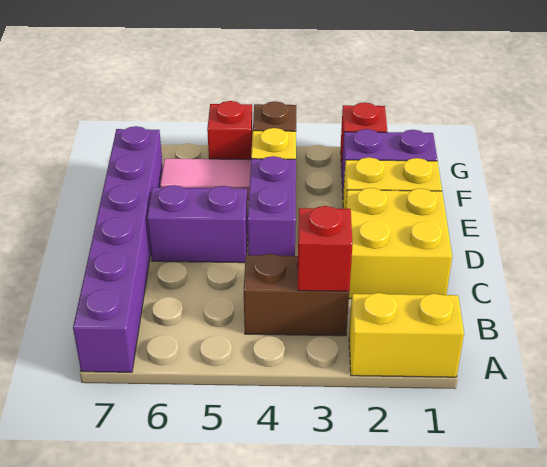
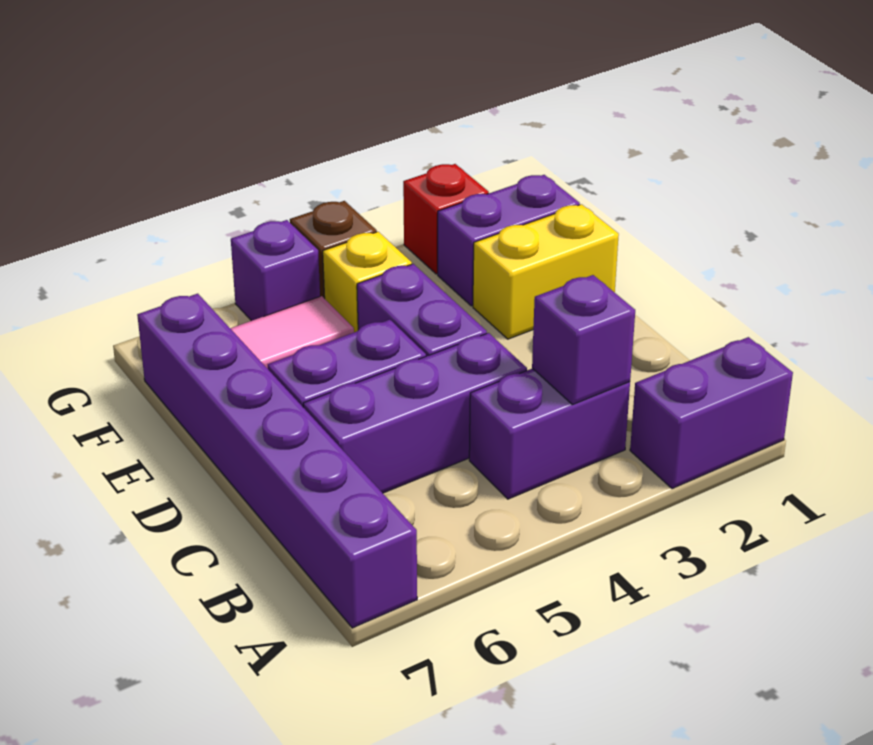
yellow 1x2 brick [349,293,464,377] -> purple 1x2 brick [630,337,793,489]
brown 1x2 brick [244,254,349,336] -> purple 1x2 brick [469,368,630,499]
red 1x1 brick [298,206,353,291] -> purple 1x1 brick [532,275,635,405]
yellow 2x2 brick [346,188,452,299] -> none
none -> purple 1x3 brick [303,333,527,493]
red 1x1 brick [207,101,253,160] -> purple 1x1 brick [231,220,320,321]

